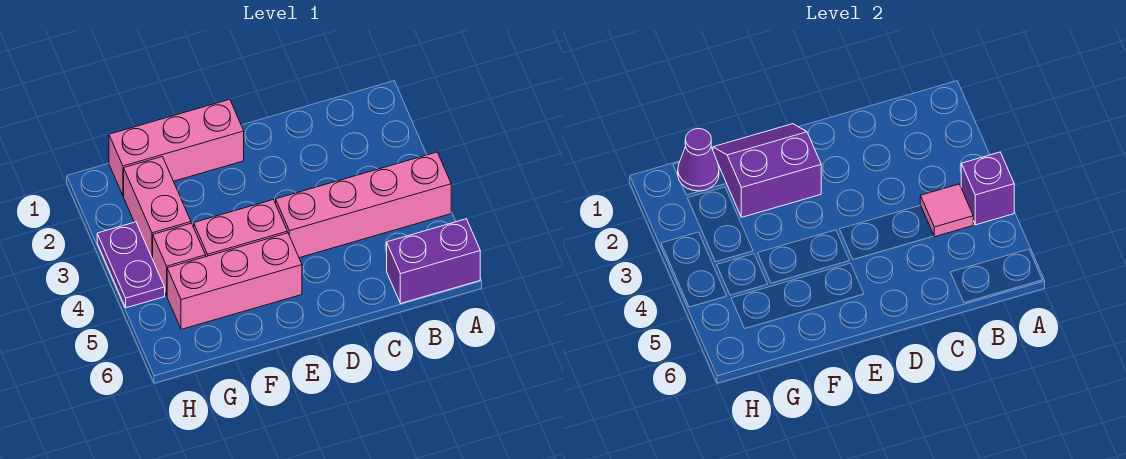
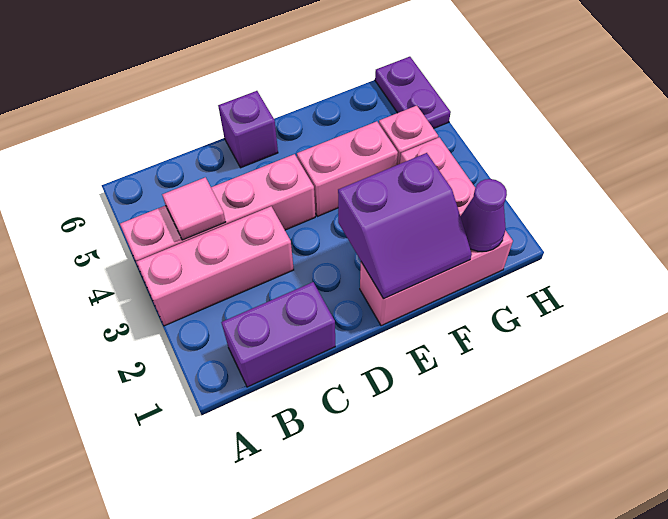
purple 1x1 brick [961,152,1014,225] -> purple 1x1 brick moved to [218,91,278,168]
purple 1x2 brick [387,219,480,303] -> purple 1x2 brick moved to [221,282,335,387]
pink 1x3 brick [167,233,302,329] -> pink 1x3 brick moved to [136,206,294,326]
purple 1x2 plate [97,222,165,308] -> purple 1x2 plate moved to [375,57,451,129]

